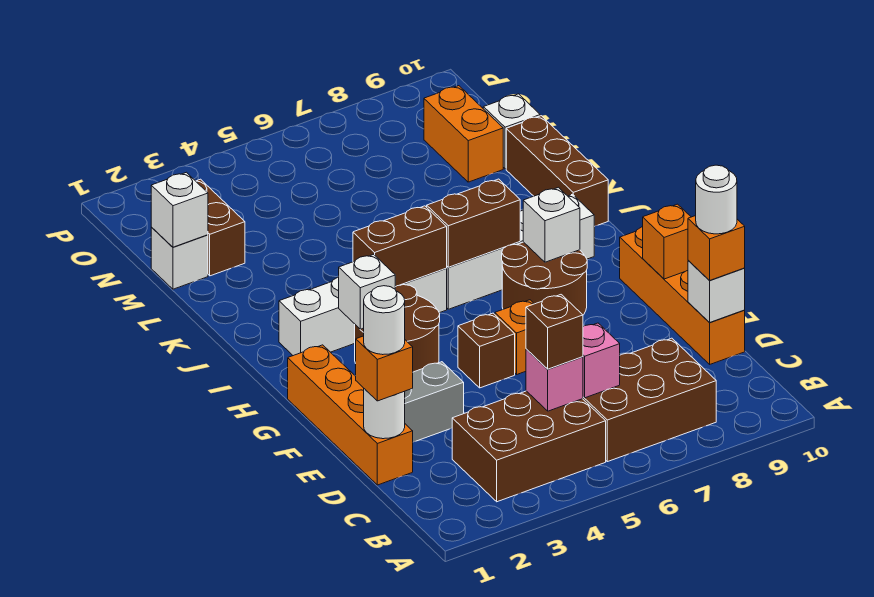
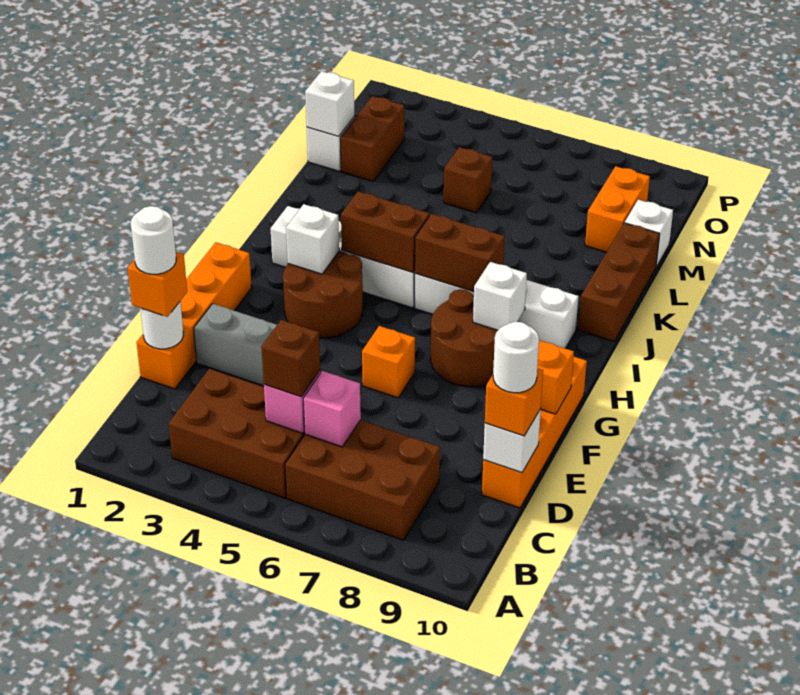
brown 1x1 brick [458,313,515,388] -> brown 1x1 brick moved to [444,147,492,213]

